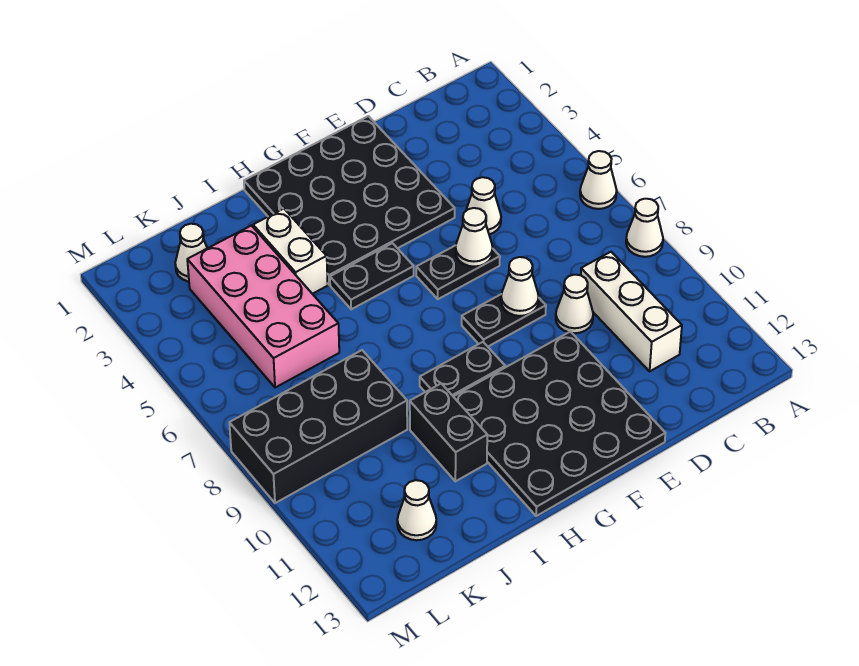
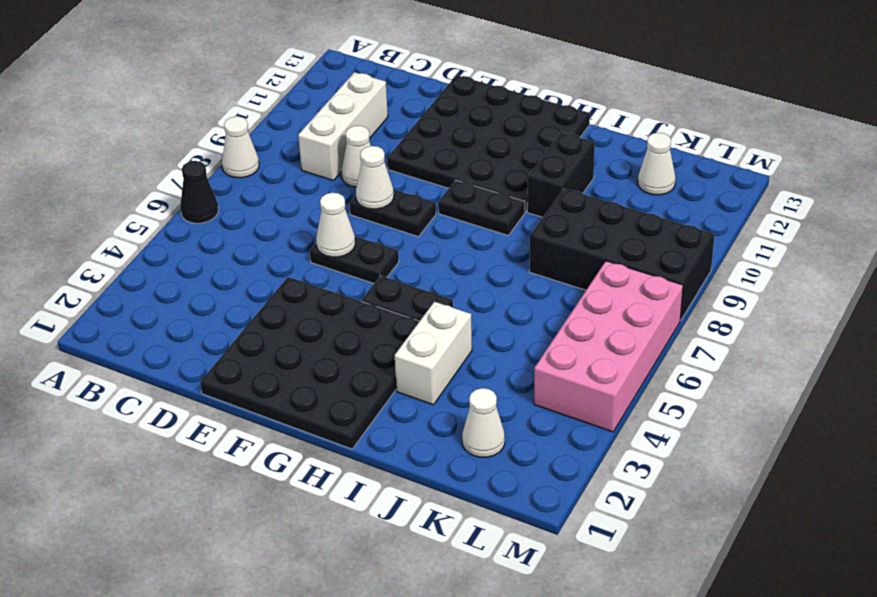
white 1x1 cone [580,151,617,209] -> black 1x1 cone [180,161,218,223]
white 1x1 cone [466,177,501,234] -> none
pink 2x4 brick [187,226,339,388] -> pink 2x4 brick moved to [534,261,683,432]

